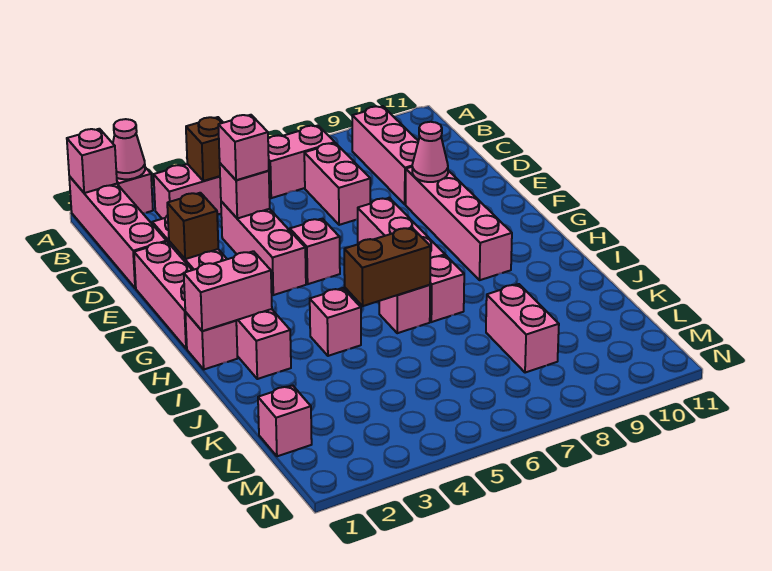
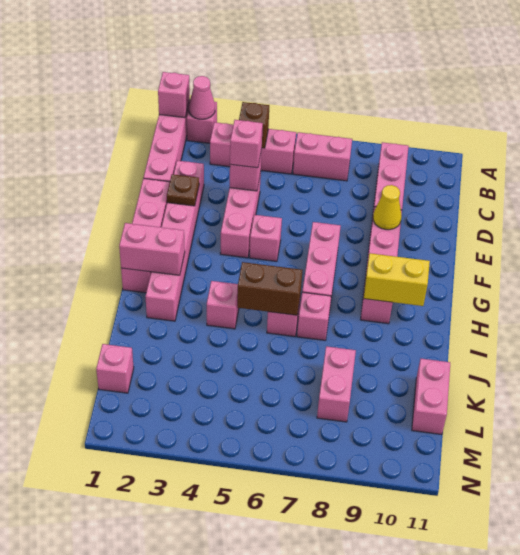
pink 1x2 brick [304,143,370,225] -> pink 1x2 brick moved to [412,359,450,435]
brown 1x1 brick [167,193,218,259] -> brown 1x1 plate [167,174,199,206]
pink 1x1 cone [412,122,448,182] -> yellow 1x1 cone [373,185,402,230]
none -> yellow 1x2 brick [364,253,430,306]

